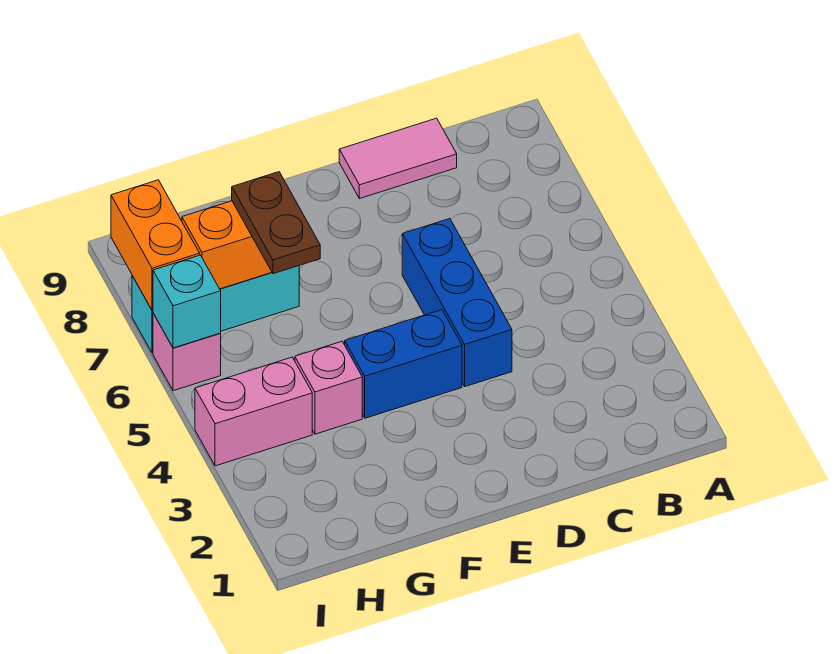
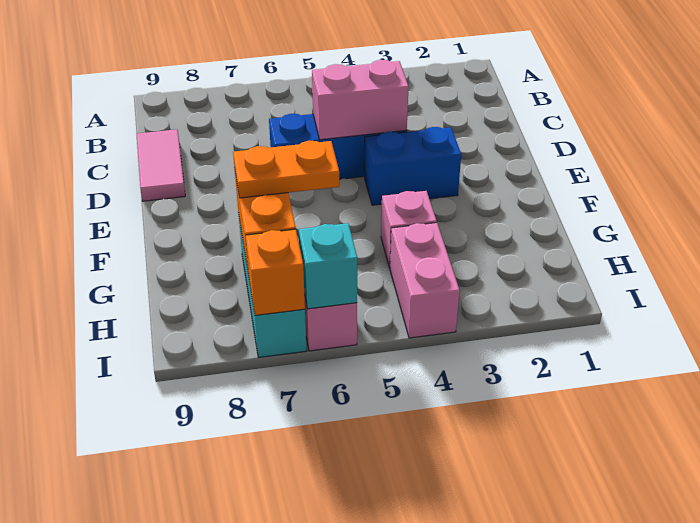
none -> pink 1x2 brick [312,60,409,140]
blue 1x2 brick [345,310,462,418] -> blue 1x2 brick turned to [364,127,461,205]
brown 1x2 plate [232,172,320,274] -> orange 1x2 plate [233,141,340,198]
orange 1x2 brick [111,180,200,311] -> orange 1x1 brick [246,229,305,315]

